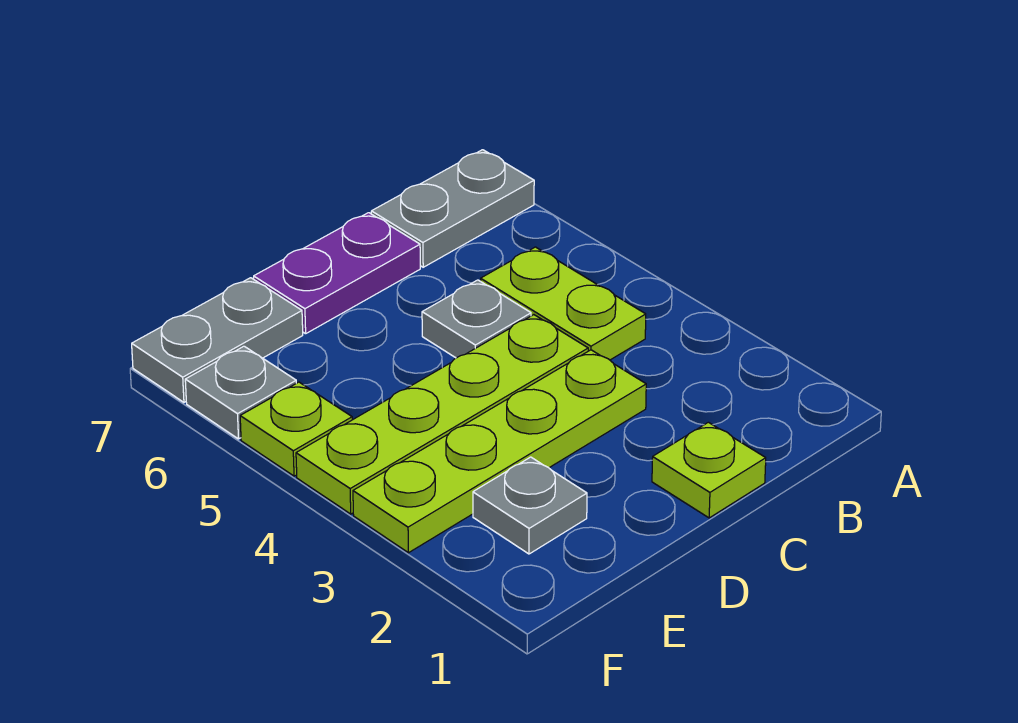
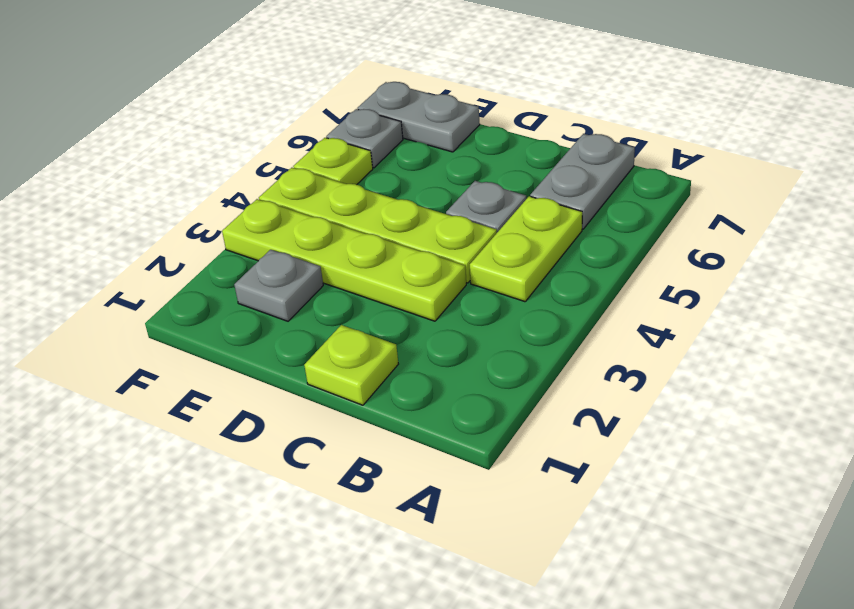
grey 1x2 plate [371,150,534,267] -> grey 1x2 plate turned to [530,134,635,229]
purple 1x2 plate [254,213,420,334] -> none

